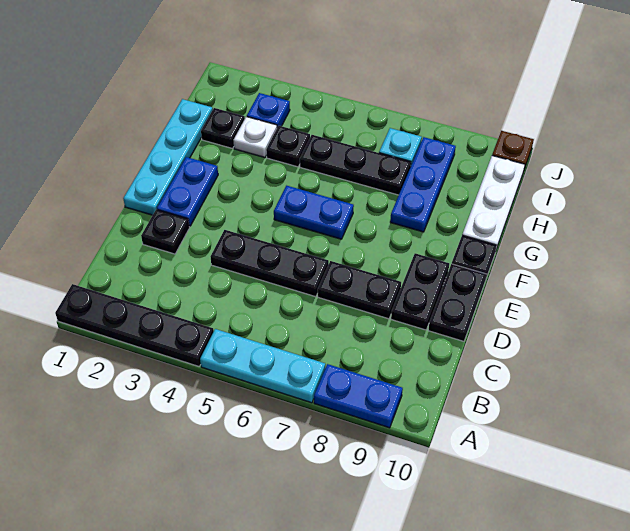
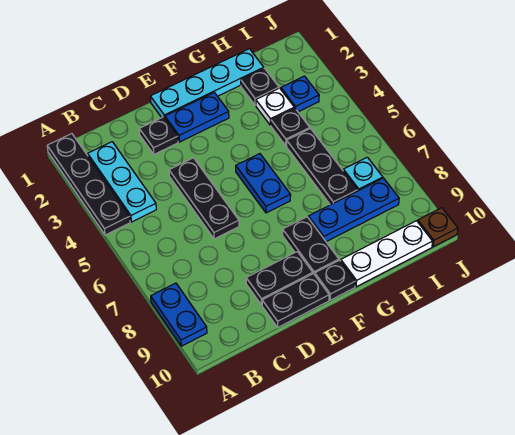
cyan 1x3 plate [200,329,325,403] -> cyan 1x3 plate moved to [88,142,156,222]
black 1x2 plate [318,261,401,319] -> black 1x2 plate moved to [283,217,339,275]

